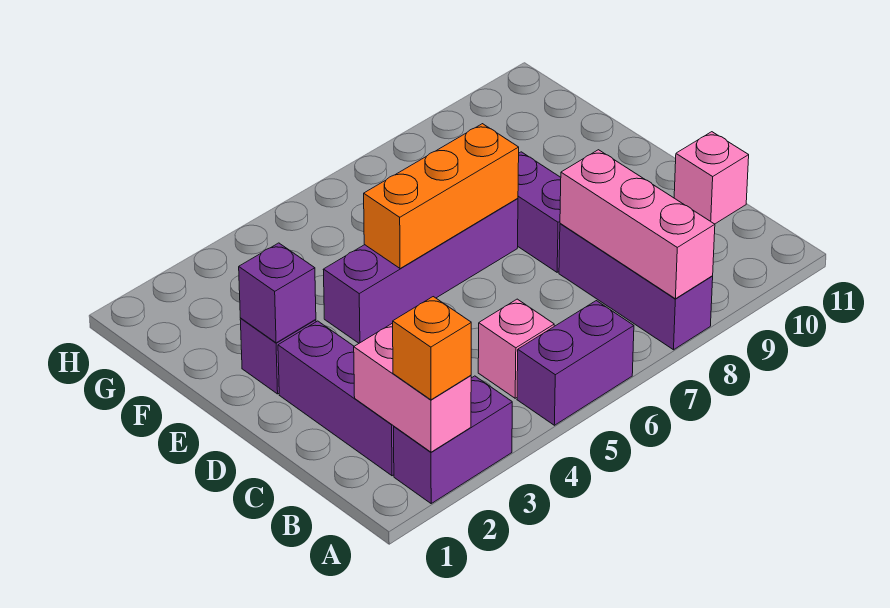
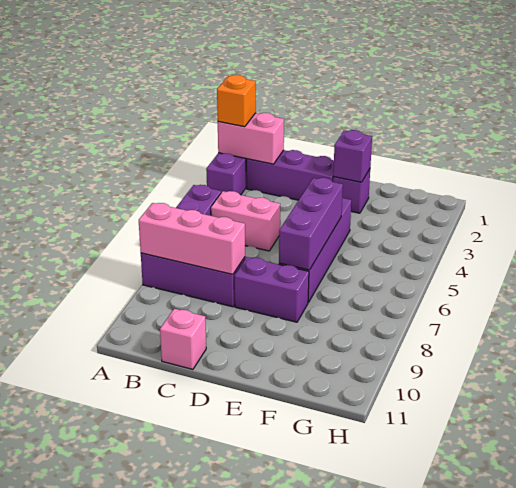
pink 1x1 brick [478,299,554,398] -> pink 1x2 brick [211,191,280,251]
orange 1x3 brick [364,124,519,269] -> purple 1x3 brick [279,178,343,270]

